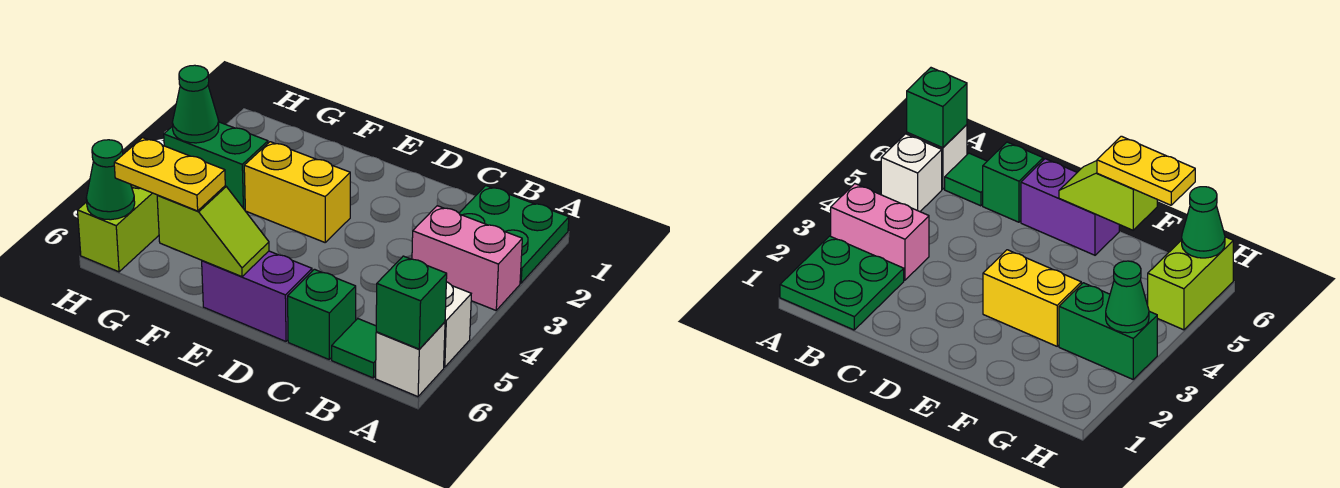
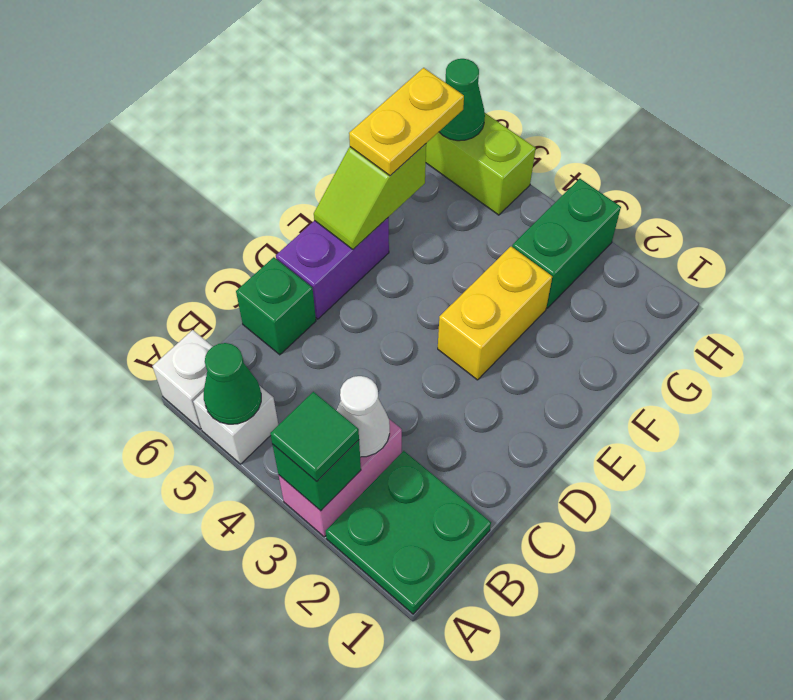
green 1x1 brick [376,256,447,349] -> green 1x1 brick moved to [272,440,361,511]
none -> white 1x1 cone [337,376,390,457]
green 1x1 tile [332,319,376,378] -> green 1x1 tile moved to [270,392,359,481]
green 1x1 cone [172,65,219,143] -> green 1x1 cone moved to [204,343,261,424]

